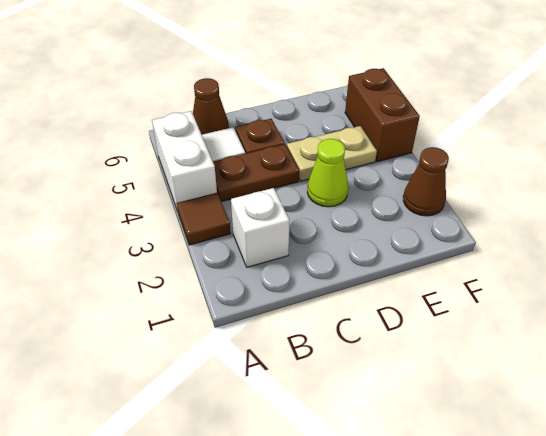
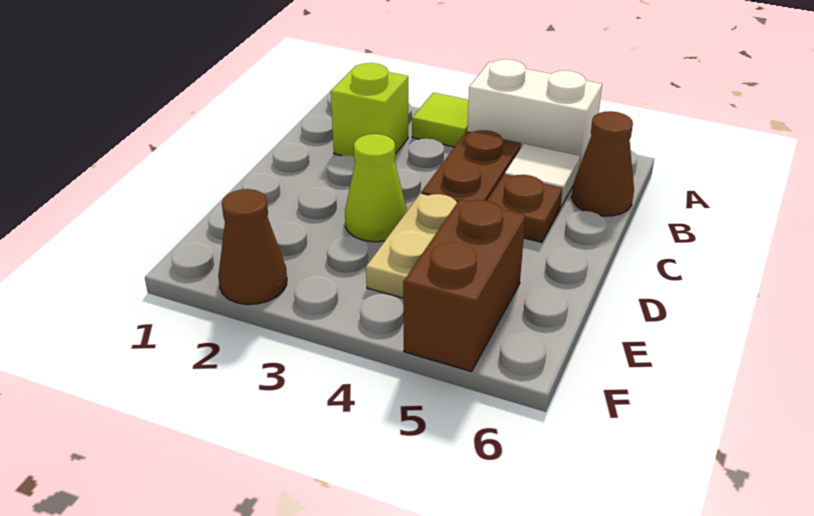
brown 1x1 tile [177,193,231,245] -> lime 1x1 tile [412,93,469,147]
white 1x1 brick [231,188,290,267] -> lime 1x1 brick [331,63,408,156]
brown 1x2 brick [345,68,420,162] -> brown 1x2 brick turned to [403,199,526,372]

